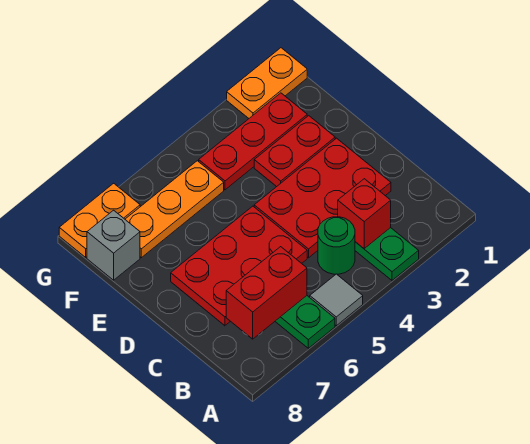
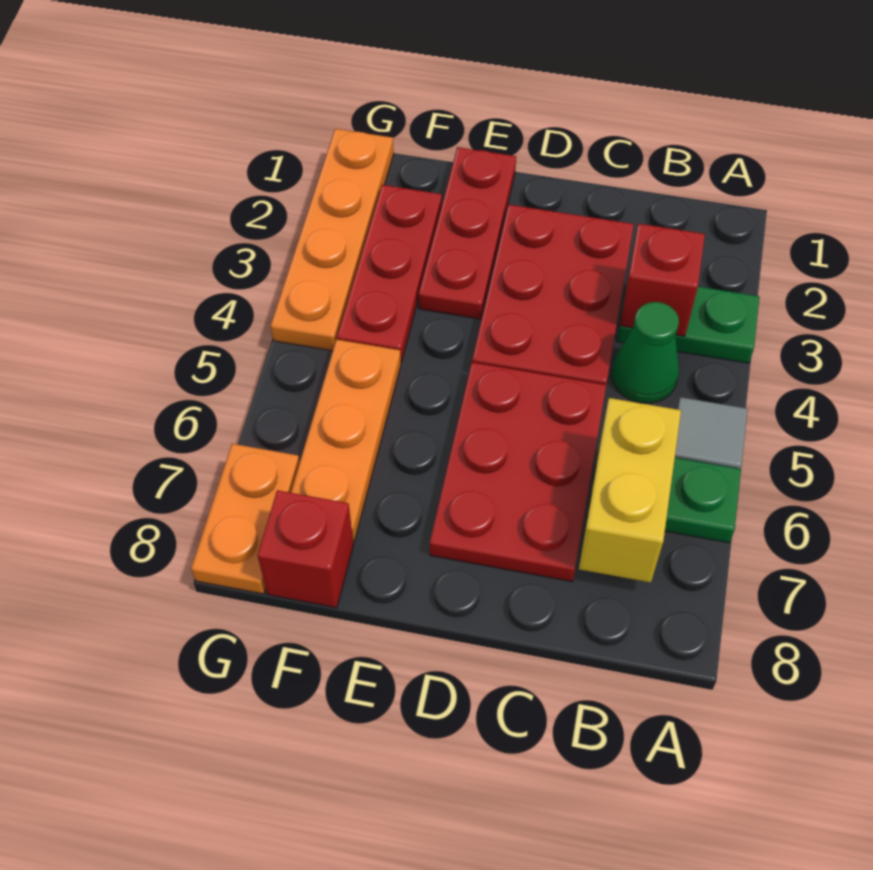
green 1x1 round brick [318,217,355,274] -> green 1x1 cone [612,302,679,403]
red 1x2 brick [226,247,307,339] -> yellow 1x2 brick [579,398,681,583]
red 1x2 plate [254,116,335,187] -> red 1x3 plate [419,147,516,319]
grey 1x1 brick [87,210,140,280] -> red 1x1 brick [258,490,354,608]
orange 1x2 plate [227,48,307,118] -> orange 1x4 plate [271,129,394,351]

